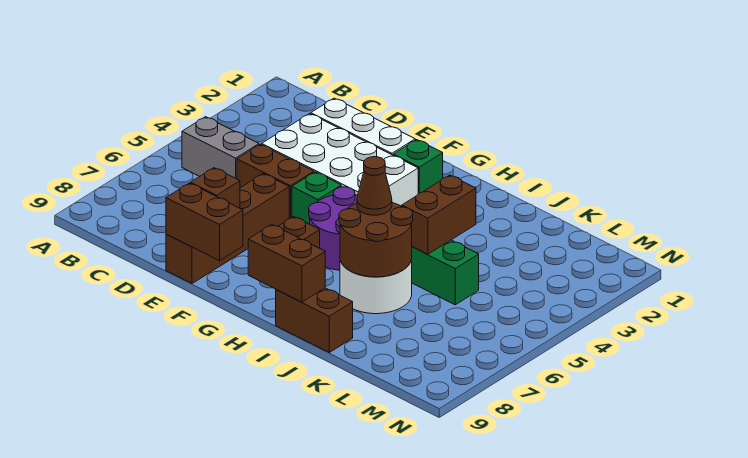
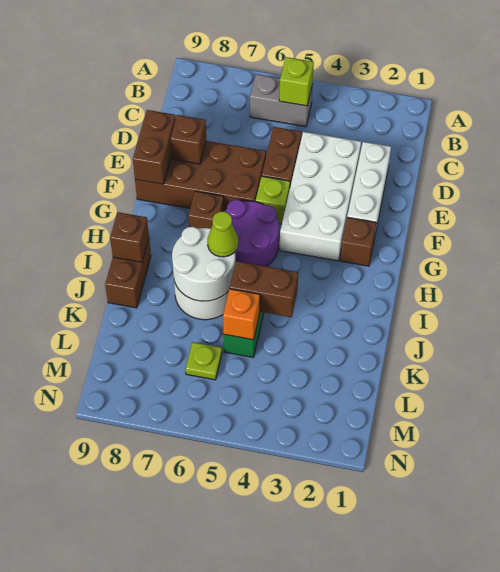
grey 1x2 brick [182,117,259,179] -> grey 1x2 brick turned to [250,74,313,127]
none -> lime 1x1 brick [279,57,314,106]
brown 1x4 brick [166,174,289,283] -> brown 2x4 brick [135,141,266,211]
green 1x1 brick [292,172,341,224] -> lime 1x1 brick [256,176,290,224]
green 1x1 brick [393,140,443,193] -> brown 1x1 brick [340,217,376,266]
brown 1x2 brick [248,225,325,302] -> brown 1x1 brick [110,212,149,262]
brown 2x2 round brick [339,203,413,277] -> white 2x2 round brick [172,227,235,301]
brown 1x1 cone [357,157,392,215] -> lime 1x1 cone [207,212,238,257]
none -> orange 1x1 brick [223,289,260,340]
none -> lime 1x1 plate [186,342,222,380]

